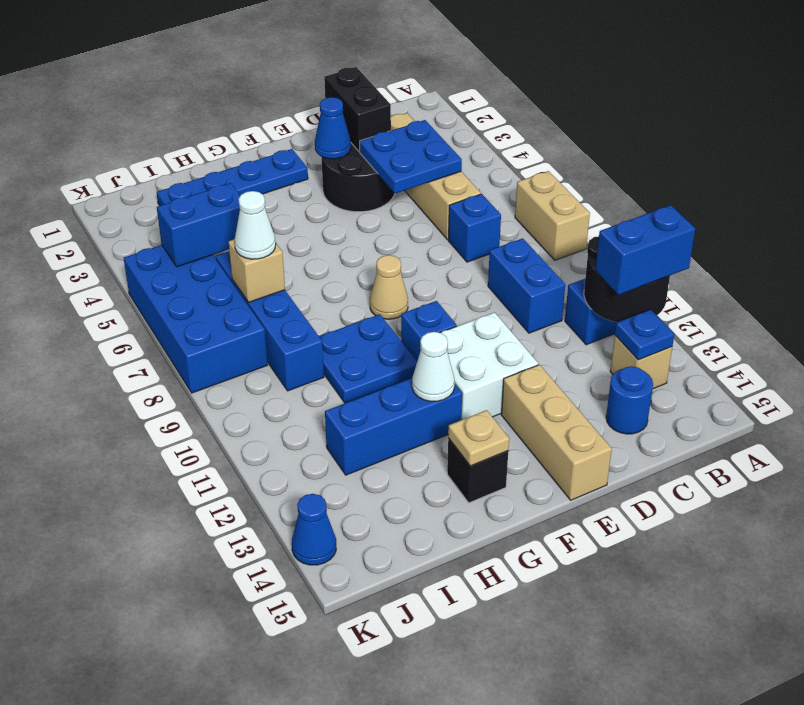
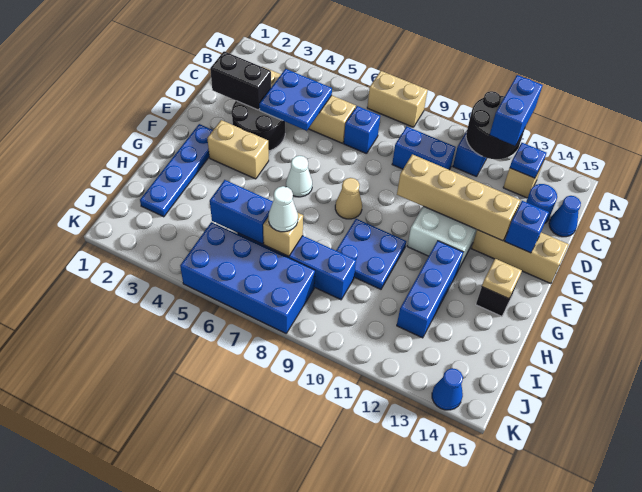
blue 1x1 cone [315,97,351,159] -> blue 1x1 cone moved to [549,196,581,237]
none -> tan 1x4 brick [397,154,520,241]
none -> tan 1x2 brick [207,120,269,179]
blue 1x1 brick [401,301,457,361] -> blue 1x1 brick moved to [505,201,549,253]
white 1x1 cone [412,332,455,401] -> white 1x1 cone moved to [286,156,312,197]
blue 1x2 brick [157,183,240,267] -> blue 1x2 brick turned to [210,180,273,244]

